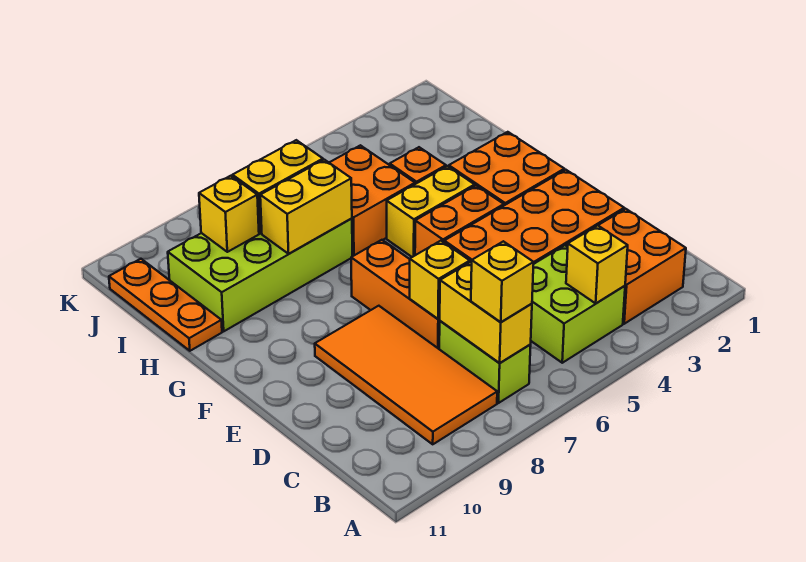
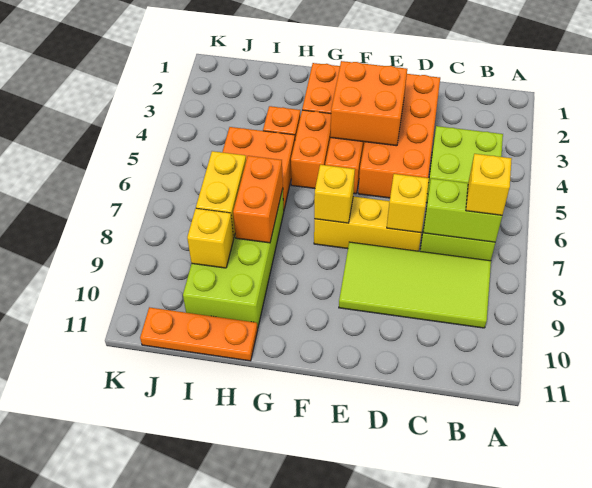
orange 2x2 brick [566,209,686,324] -> orange 2x2 brick moved to [330,61,407,146]
yellow 1x1 brick [566,226,628,303] -> yellow 1x1 brick moved to [314,165,355,223]
yellow 1x2 brick [440,262,532,363] -> lime 1x2 brick [423,178,502,242]
orange 2x4 tile [315,306,497,444] -> lime 2x4 tile [339,242,491,328]
orange 1x3 brick [351,240,440,349] -> yellow 1x3 brick [314,196,421,251]
yellow 1x2 brick [387,166,475,257] -> orange 1x2 brick [291,110,331,188]
yellow 1x2 brick [260,160,352,254] -> orange 1x2 brick [233,156,283,243]

